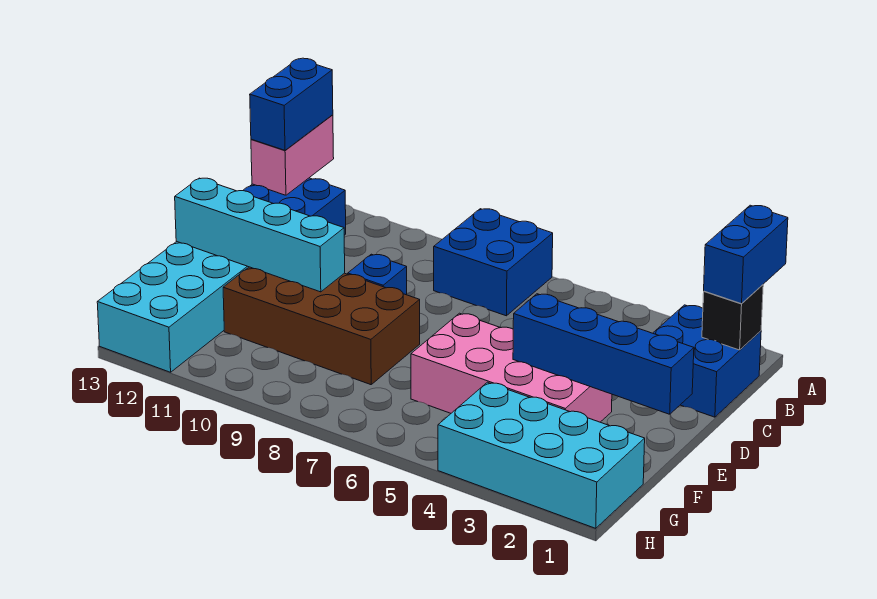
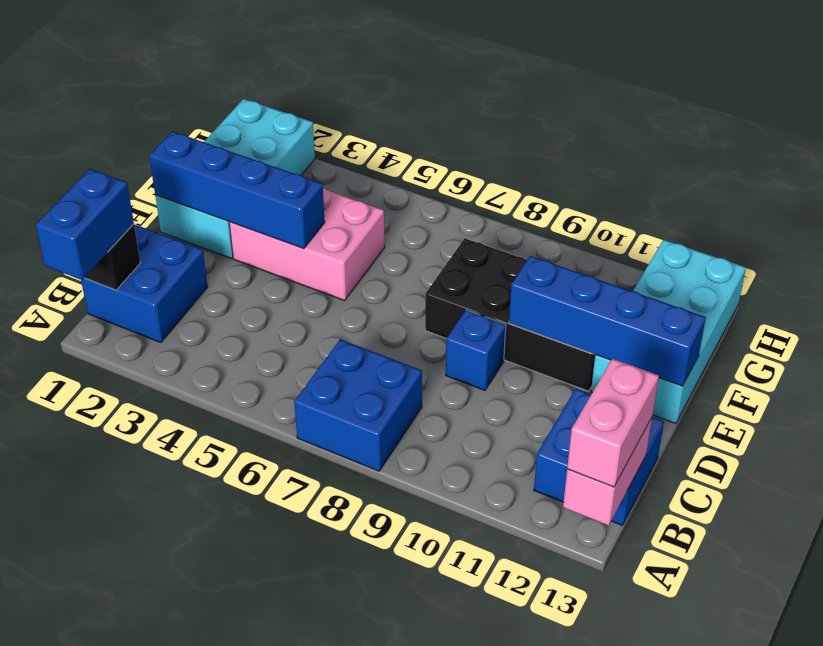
blue 1x2 brick [250,58,333,150] -> pink 1x2 brick [567,359,659,487]
pink 2x4 brick [411,313,612,422] -> pink 2x3 brick [229,188,385,300]
brown 2x4 brick [223,267,420,385] -> black 2x4 brick [425,238,595,391]
cyan 1x4 brick [175,178,345,292] -> blue 1x4 brick [509,256,706,386]
cyan 2x4 brick [438,382,645,528] -> cyan 2x4 brick turned to [155,99,315,258]

